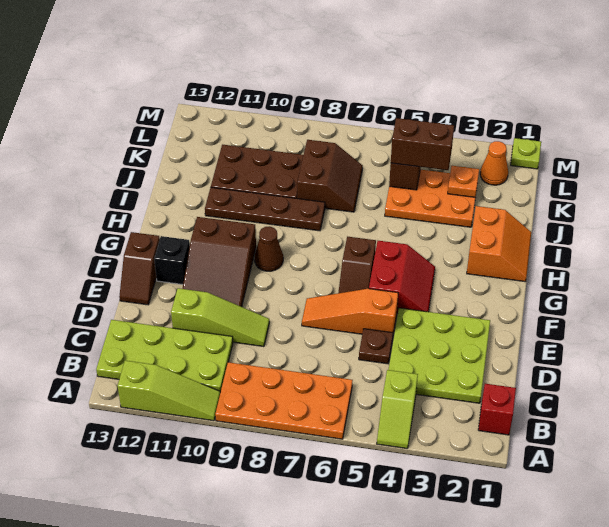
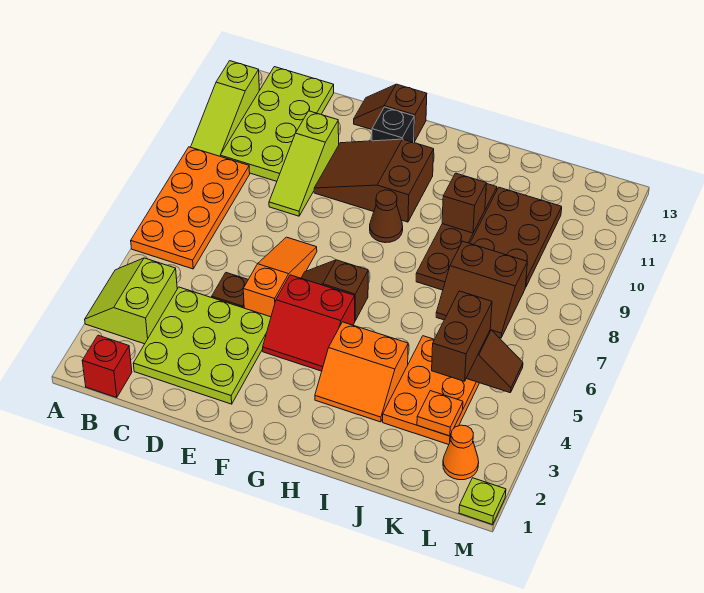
lime 1x2 slope [377,370,418,448] -> lime 2x2 slope [85,258,177,344]
orange 2x2 slope [467,206,531,282] -> orange 2x2 slope moved to [315,322,408,422]
none -> brown 1x1 brick [442,173,486,233]

